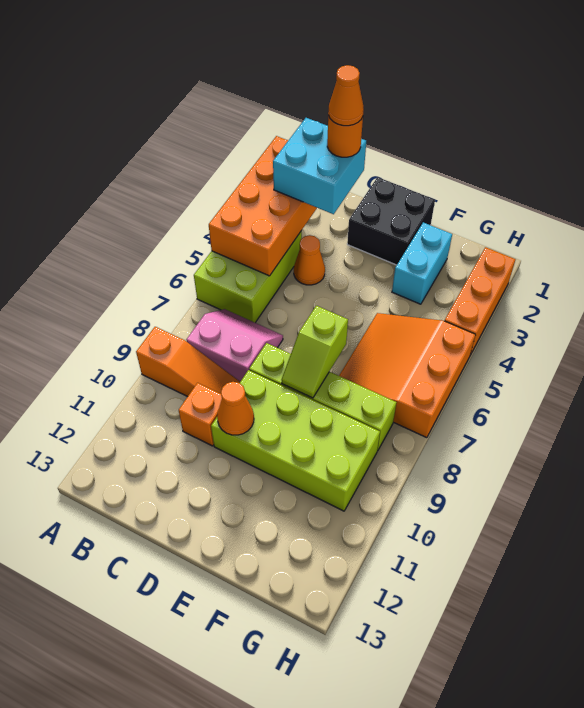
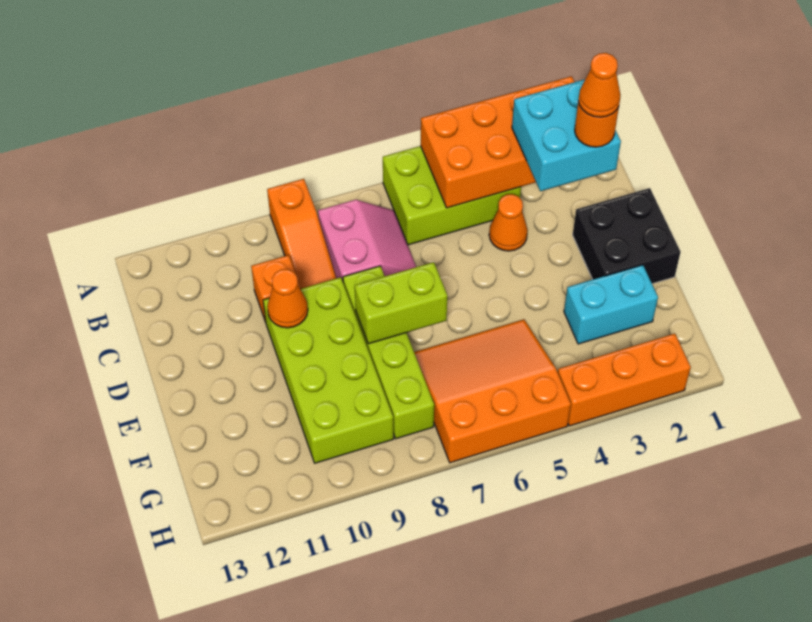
lime 1x2 slope [281,306,348,398] -> lime 1x2 brick [355,262,447,344]

